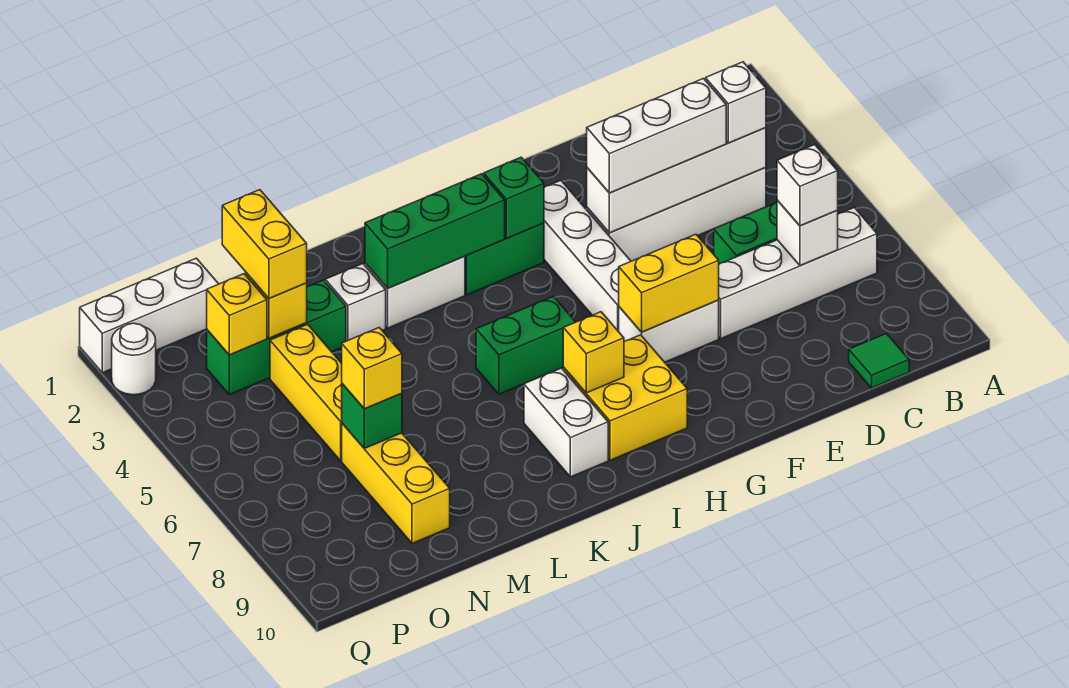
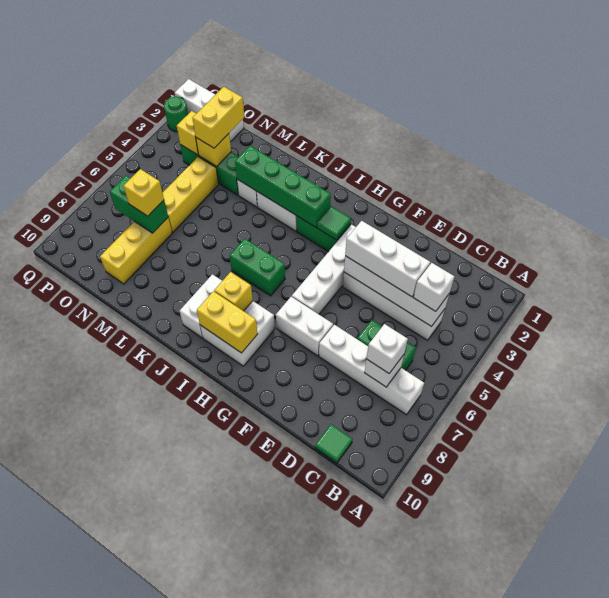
yellow 1x2 brick [619,234,719,332] -> yellow 1x2 brick moved to [197,291,257,353]
green 1x1 brick [484,157,544,238] -> green 1x1 tile [317,206,351,240]
yellow 2x2 brick [563,335,687,460] -> white 2x2 brick [200,301,275,366]
green 1x3 brick [365,174,505,288] -> green 1x4 brick [235,146,331,227]
green 1x1 brick [342,384,402,448] -> green 1x2 brick [110,176,168,233]
white 1x1 round brick [112,323,156,395] -> green 1x1 round brick [164,97,188,132]

